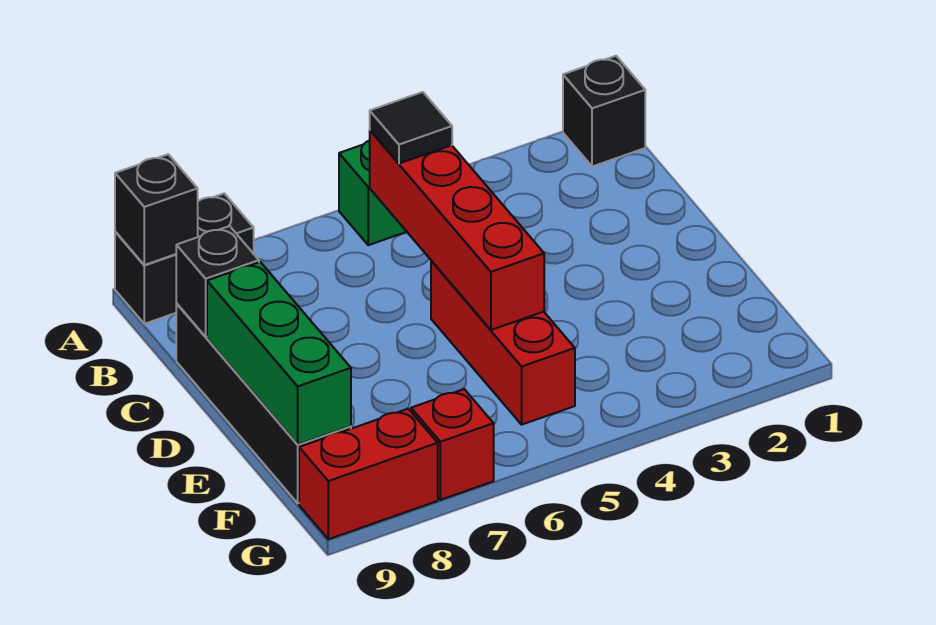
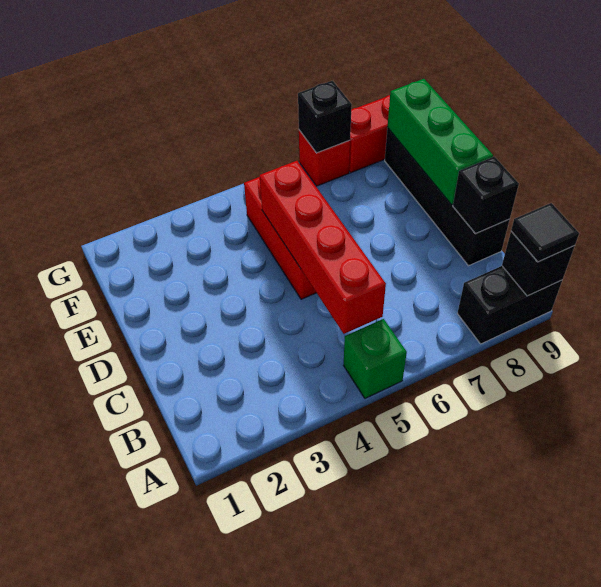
black 1x1 brick [563,56,645,167] -> black 1x1 brick moved to [298,81,352,153]
black 1x1 tile [370,92,452,163] -> black 1x1 tile moved to [511,203,579,262]

